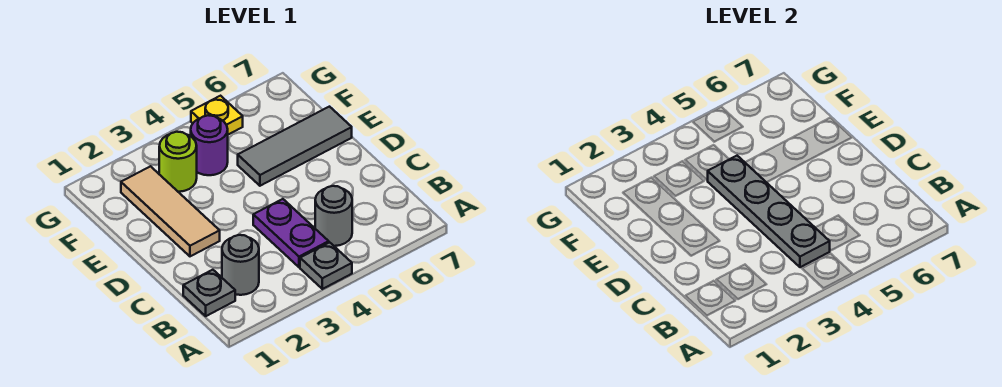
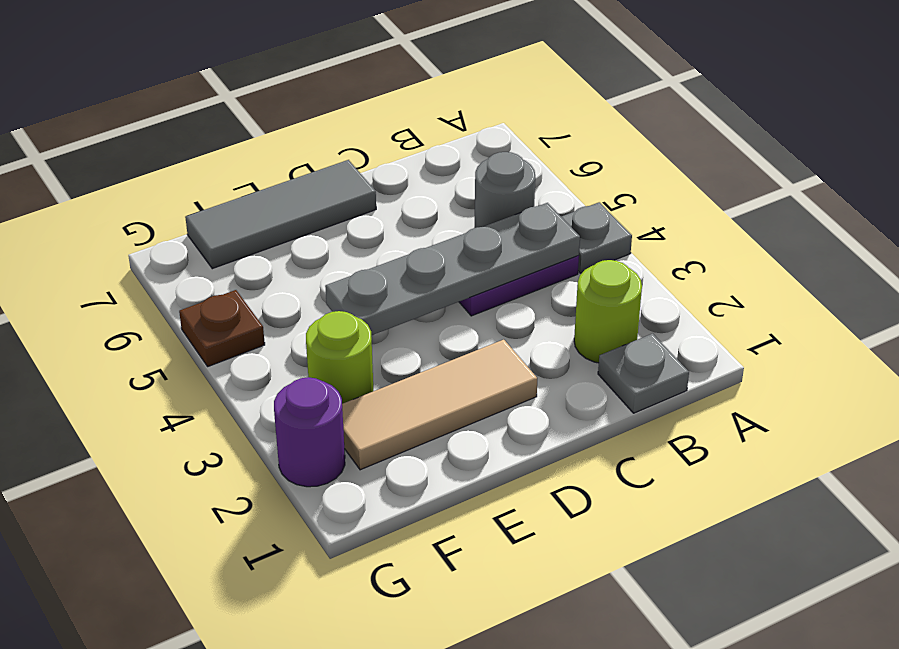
grey 1x1 round brick [222,235,259,295] -> lime 1x1 round brick [574,260,642,363]
grey 1x3 tile [238,107,352,186] -> grey 1x3 tile turned to [185,160,376,269]
purple 1x1 round brick [191,115,228,175] -> purple 1x1 round brick moved to [274,377,345,487]
yellow 1x1 plate [191,96,243,135] -> brown 1x1 plate [179,290,265,366]

